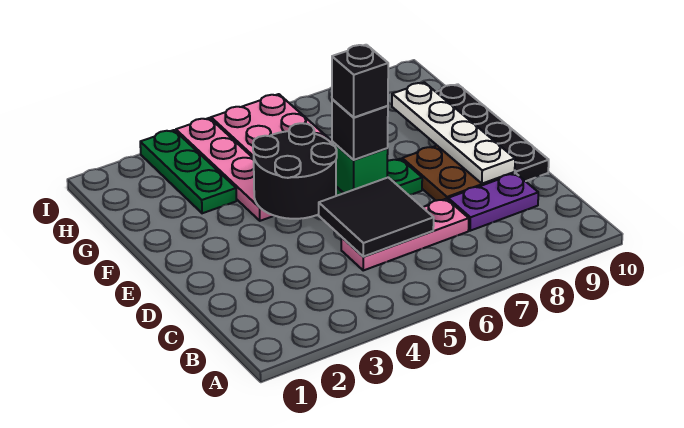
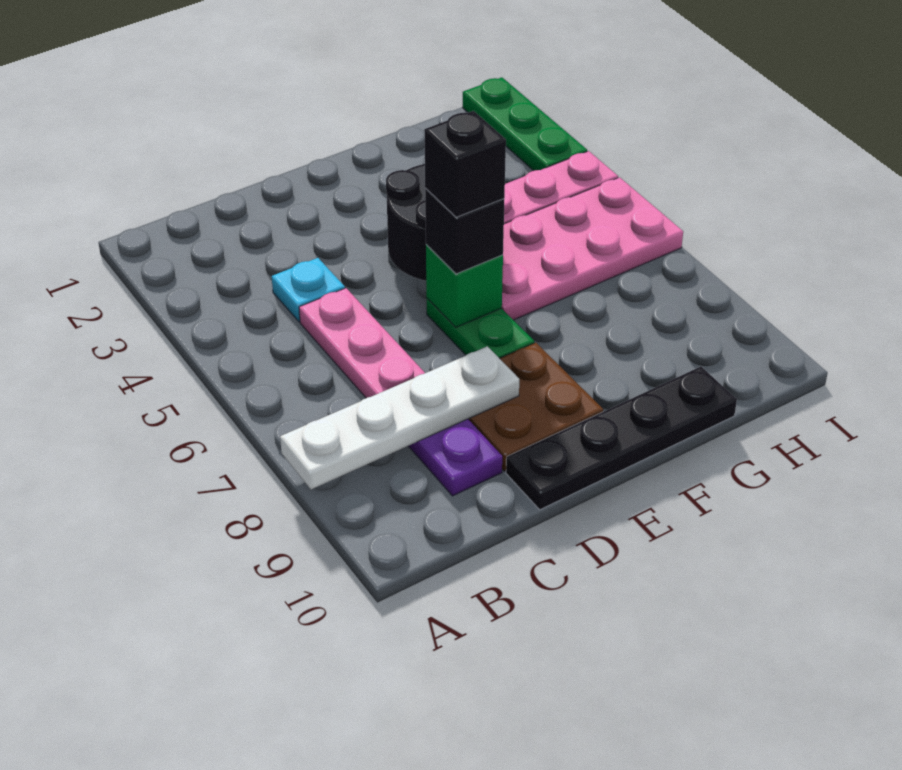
none -> cyan 1x1 plate [272,258,345,322]
black 2x2 tile [319,177,434,257] -> none
white 1x4 plate [392,82,515,184] -> white 1x4 plate moved to [280,346,519,489]
green 1x3 plate [140,130,236,213] -> green 1x3 plate turned to [463,77,587,171]

